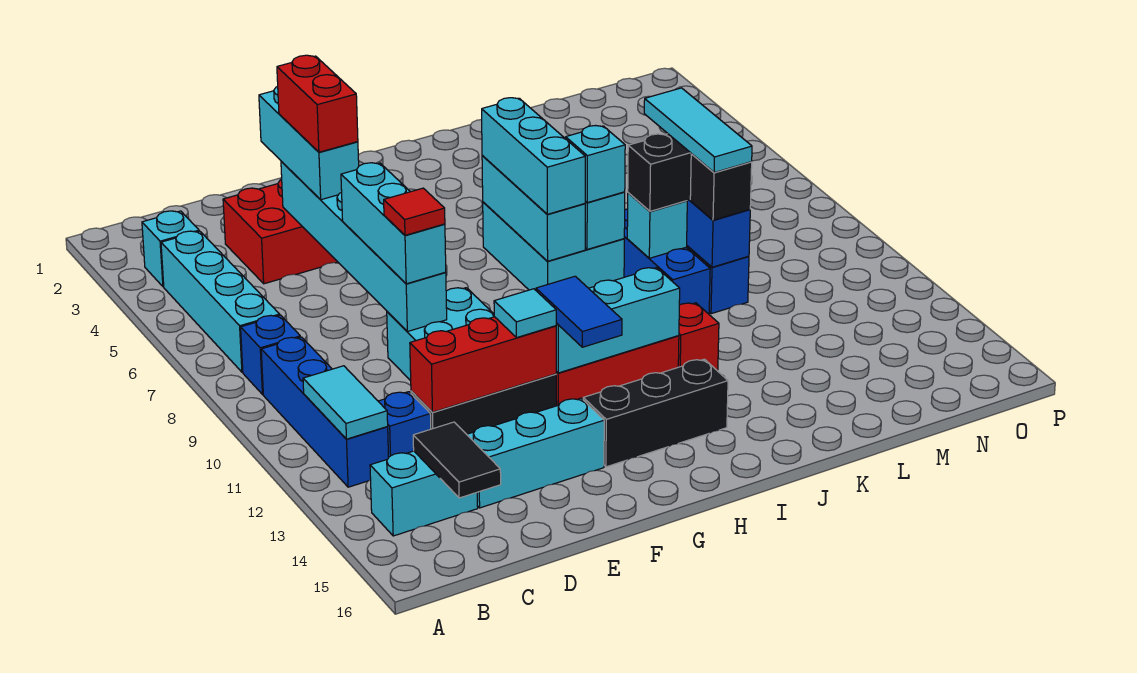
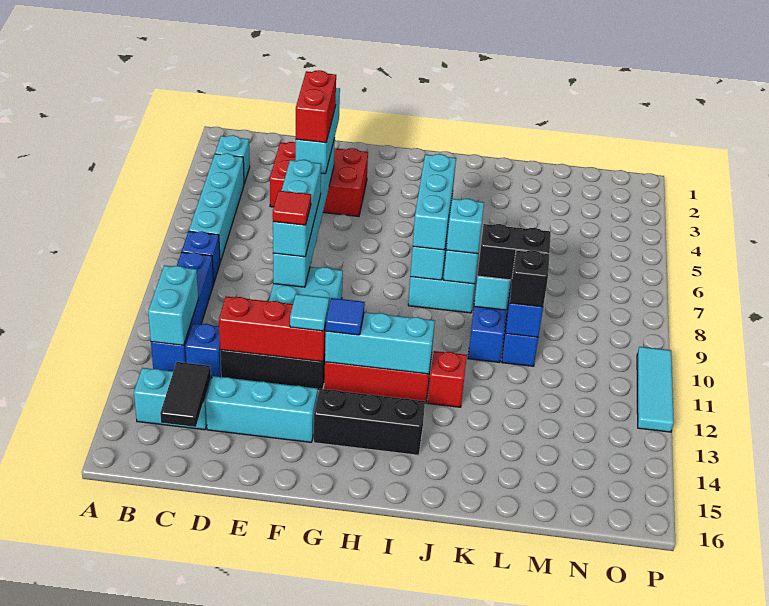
cyan 1x2 tile [303,366,388,439] -> cyan 1x2 brick [148,265,198,345]
blue 1x2 tile [536,276,622,347] -> blue 1x1 tile [326,298,365,335]
cyan 1x3 tile [644,88,752,173] -> cyan 1x3 tile moved to [637,347,674,432]

